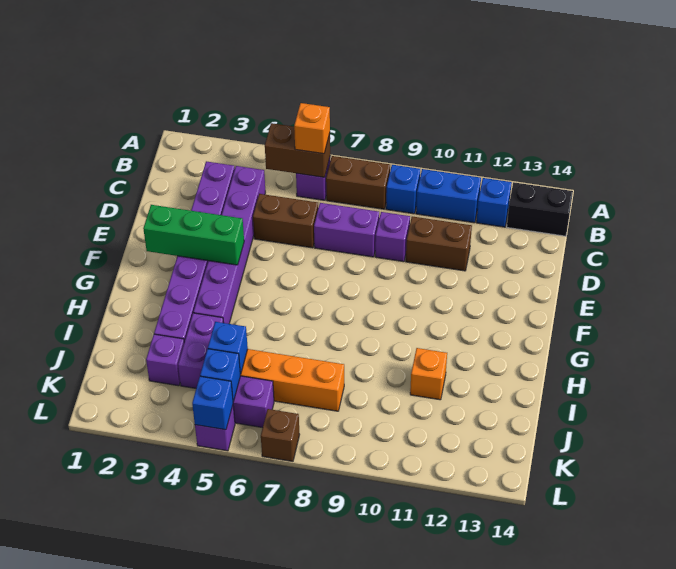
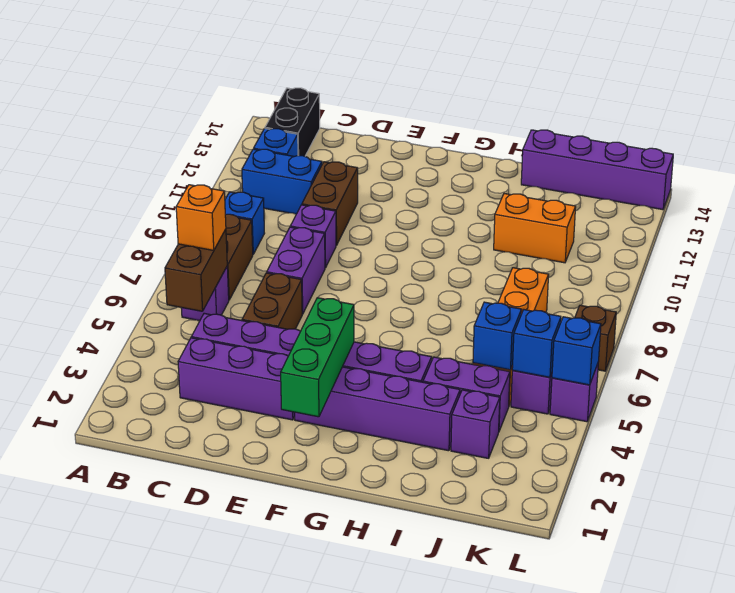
blue 1x2 brick [416,169,481,223] -> blue 1x2 brick turned to [242,149,322,214]
orange 1x1 brick [410,348,447,400] -> orange 1x2 brick [494,194,576,263]
none -> purple 1x4 brick [521,130,673,210]

